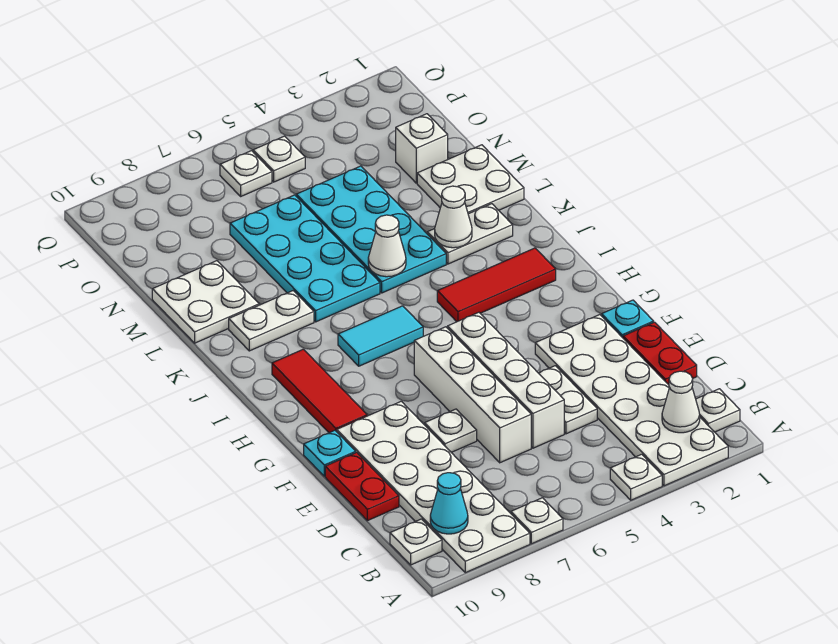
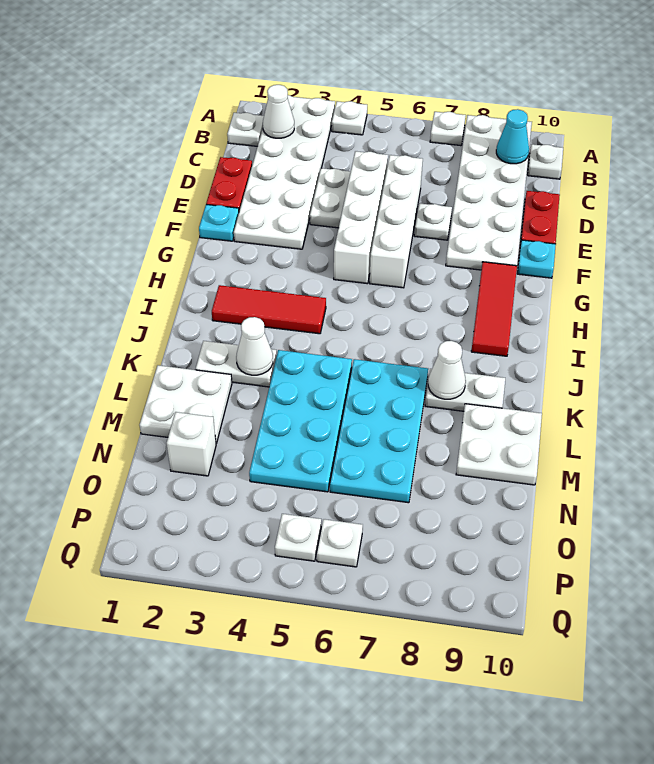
cyan 1x2 tile [338,306,423,366] -> none
white 1x1 cone [368,215,406,277] -> white 1x1 cone moved to [428,341,466,399]

